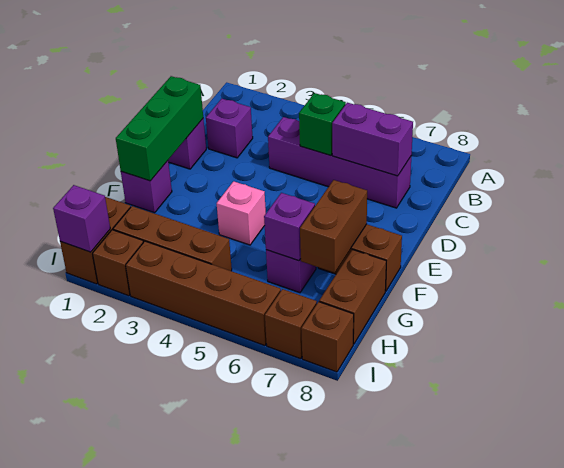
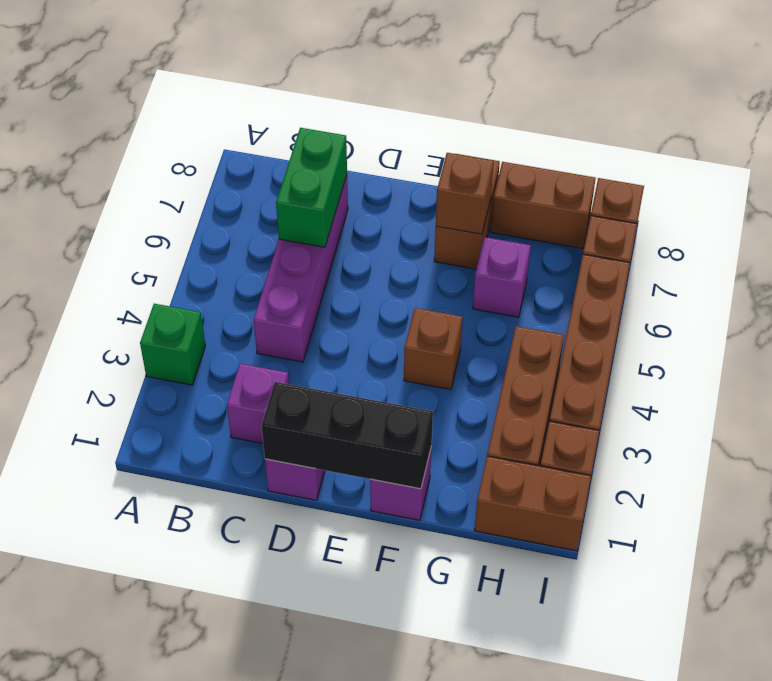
green 1x1 brick [299,93,346,156] -> green 1x1 brick moved to [140,304,205,385]
purple 1x2 brick [332,103,413,176] -> green 1x2 brick [276,128,347,247]
green 1x3 brick [116,76,203,181] -> black 1x3 brick [262,382,433,489]
pink 1x1 brick [217,181,266,245] -> brown 1x1 brick [404,308,462,390]
brown 1x2 brick [300,180,367,273] -> brown 1x1 brick [436,153,494,234]
purple 1x1 brick [264,193,315,261] -> none
purple 1x1 brick [53,185,110,252] -> none

